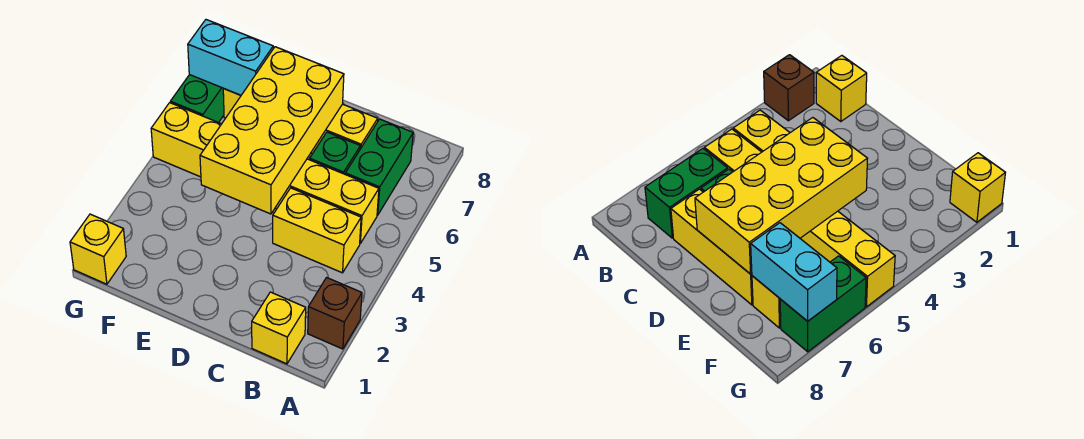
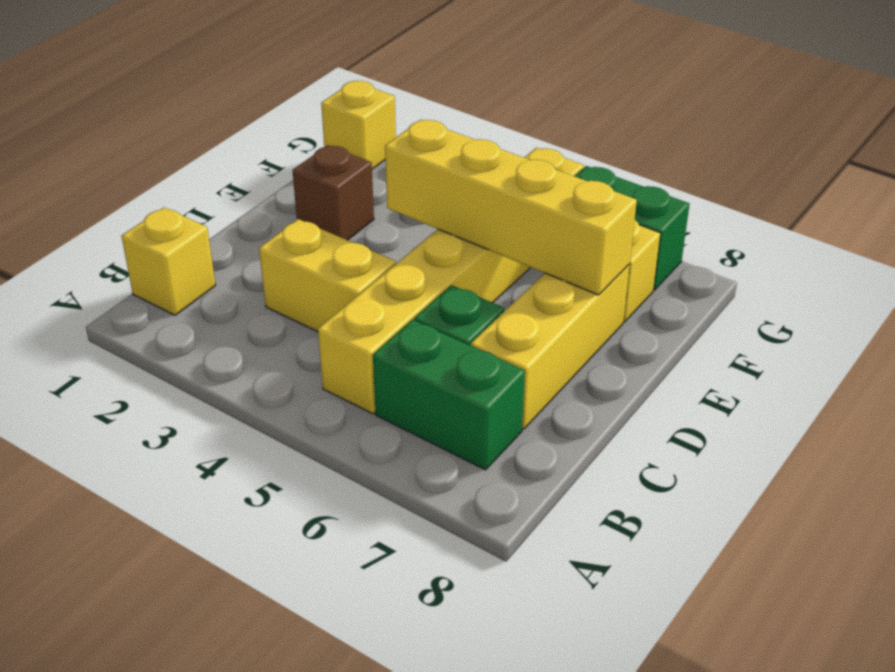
brown 1x1 brick [308,278,362,349] -> brown 1x1 brick moved to [293,145,374,240]
yellow 1x2 brick [273,188,361,273] -> yellow 1x2 brick turned to [259,219,396,332]
yellow 2x4 brick [200,47,344,214] -> yellow 1x4 brick [385,120,637,295]
cyan 1x2 brick [188,20,273,95] -> none

